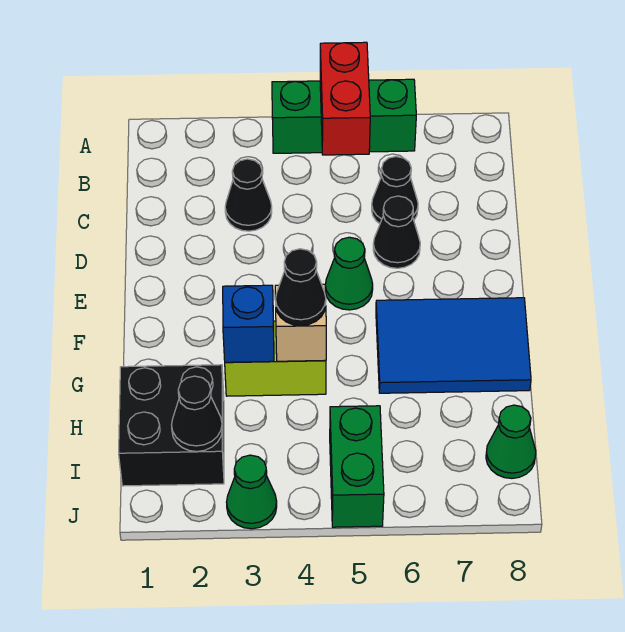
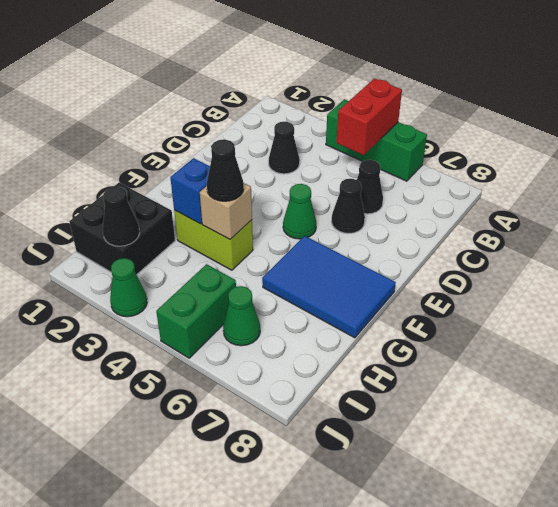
green 1x1 cone [486,405,536,478] -> green 1x1 cone moved to [223,286,260,346]

